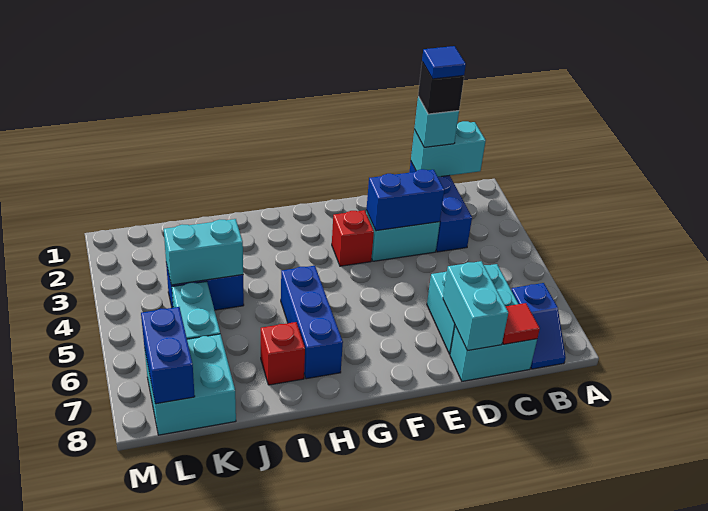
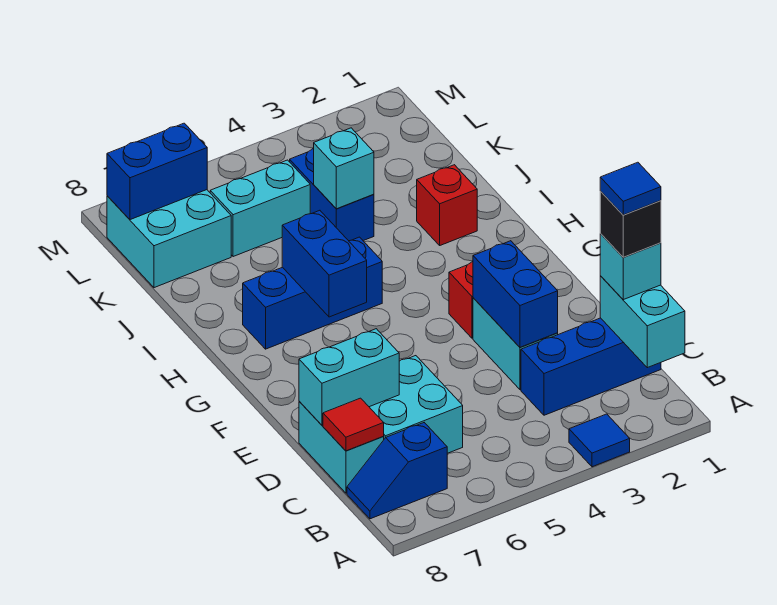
none -> blue 1x1 tile [569,414,630,467]
none -> blue 1x2 brick [282,210,367,317]
red 1x1 brick [261,322,305,385] -> red 1x1 brick moved to [417,165,477,245]
cyan 1x2 brick [164,219,243,285] -> cyan 1x1 brick [314,128,374,209]

